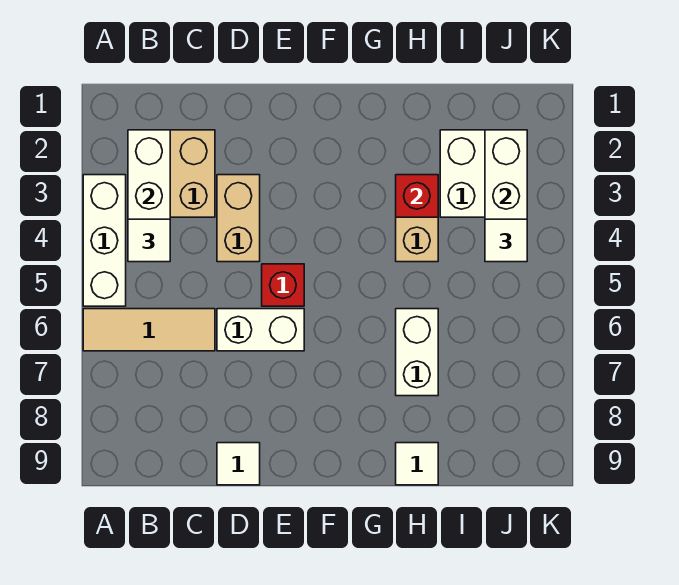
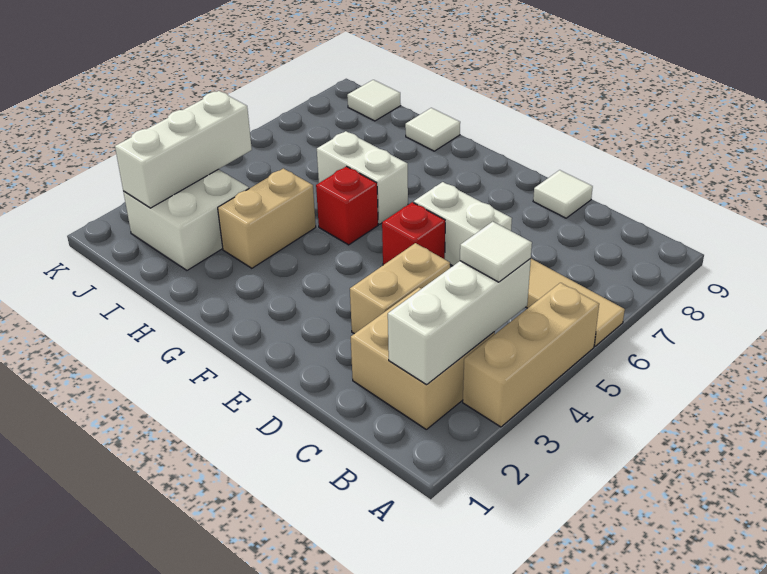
white 1x3 brick [83,175,126,306] -> tan 1x3 brick [463,283,599,427]
red 1x1 brick [396,175,438,217] -> red 1x1 brick moved to [316,166,378,245]
white 1x2 brick [396,309,438,396] -> white 1x2 brick turned to [317,131,408,224]
white 1x1 tile [485,219,527,262] -> white 1x1 tile moved to [347,80,401,121]

